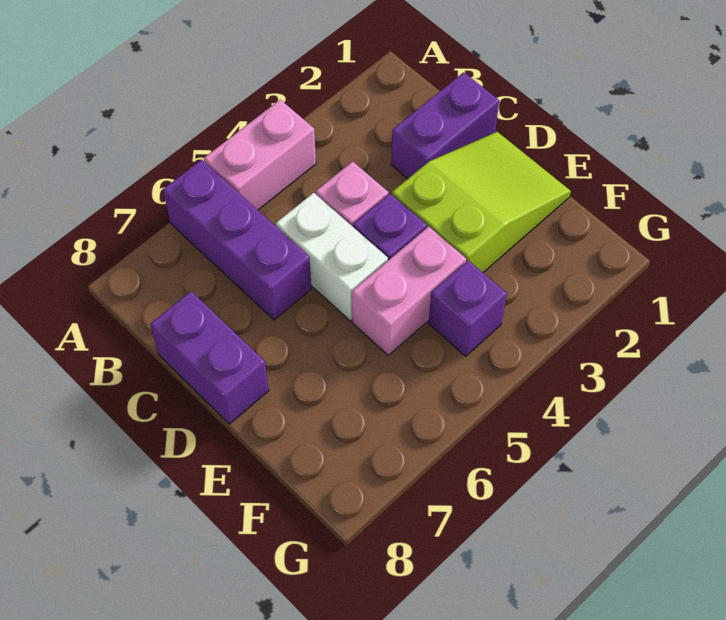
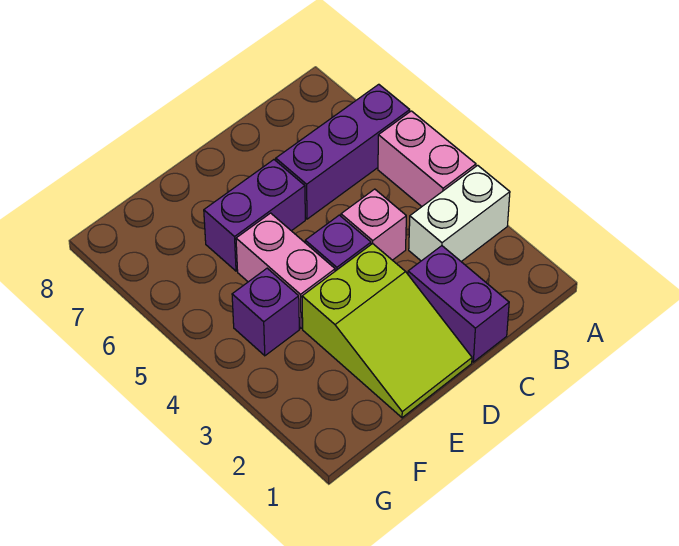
white 1x2 brick [276,193,388,321] -> white 1x2 brick moved to [409,165,510,261]
purple 1x2 brick [150,291,269,424] -> purple 1x2 brick moved to [204,160,305,271]

